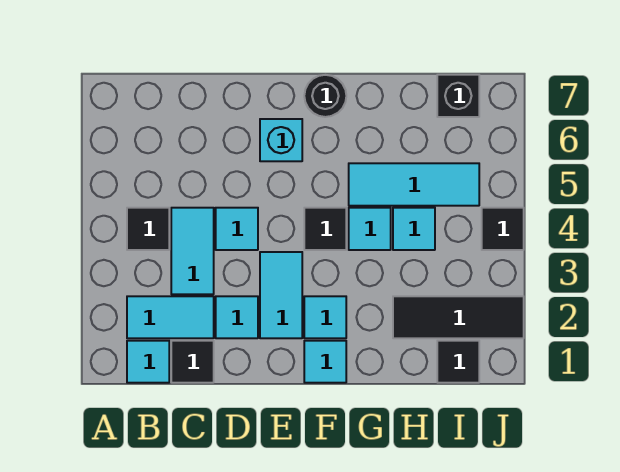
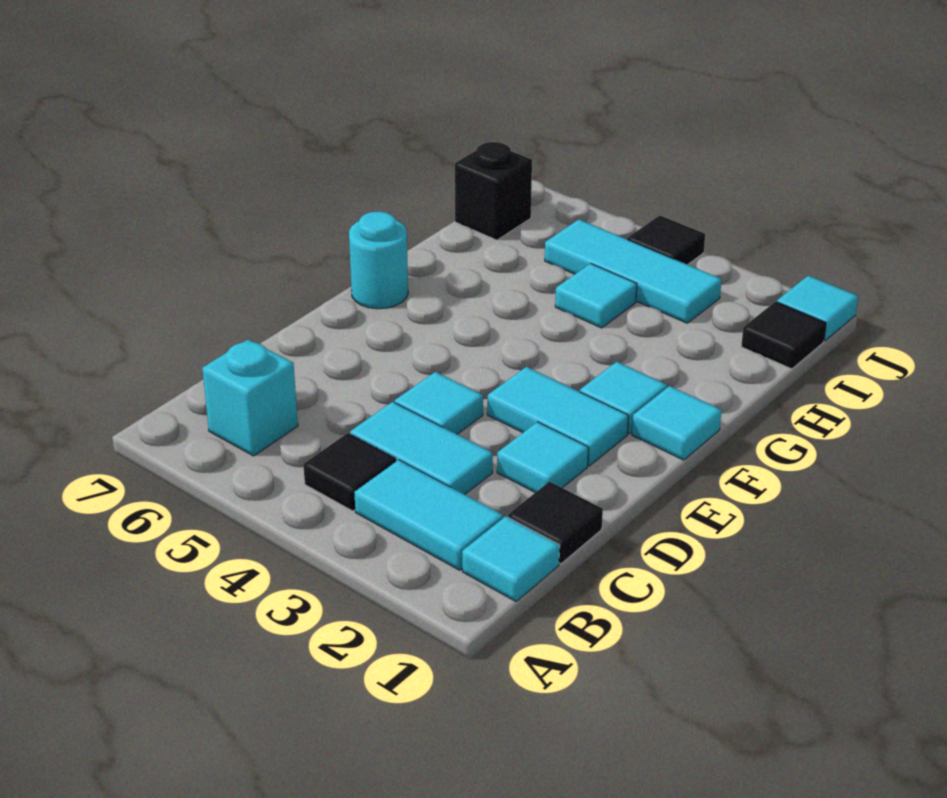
cyan 1x2 tile [127,296,214,338] -> cyan 1x2 tile turned to [354,460,503,570]
cyan 1x1 brick [260,119,302,161] -> cyan 1x1 brick moved to [202,339,298,456]
black 1x1 tile [304,208,346,250] -> none
black 1x1 round brick [304,75,346,117] -> cyan 1x1 round brick [349,212,408,309]
cyan 1x1 tile [349,208,391,250] -> cyan 1x1 tile moved to [777,276,858,341]
cyan 1x3 tile [349,163,479,206] -> cyan 1x3 tile turned to [545,219,722,323]
black 1x3 tile [393,296,524,338] -> none

